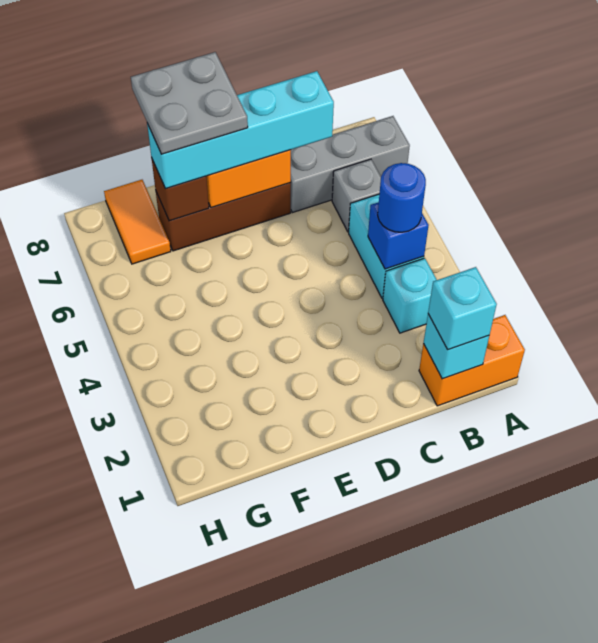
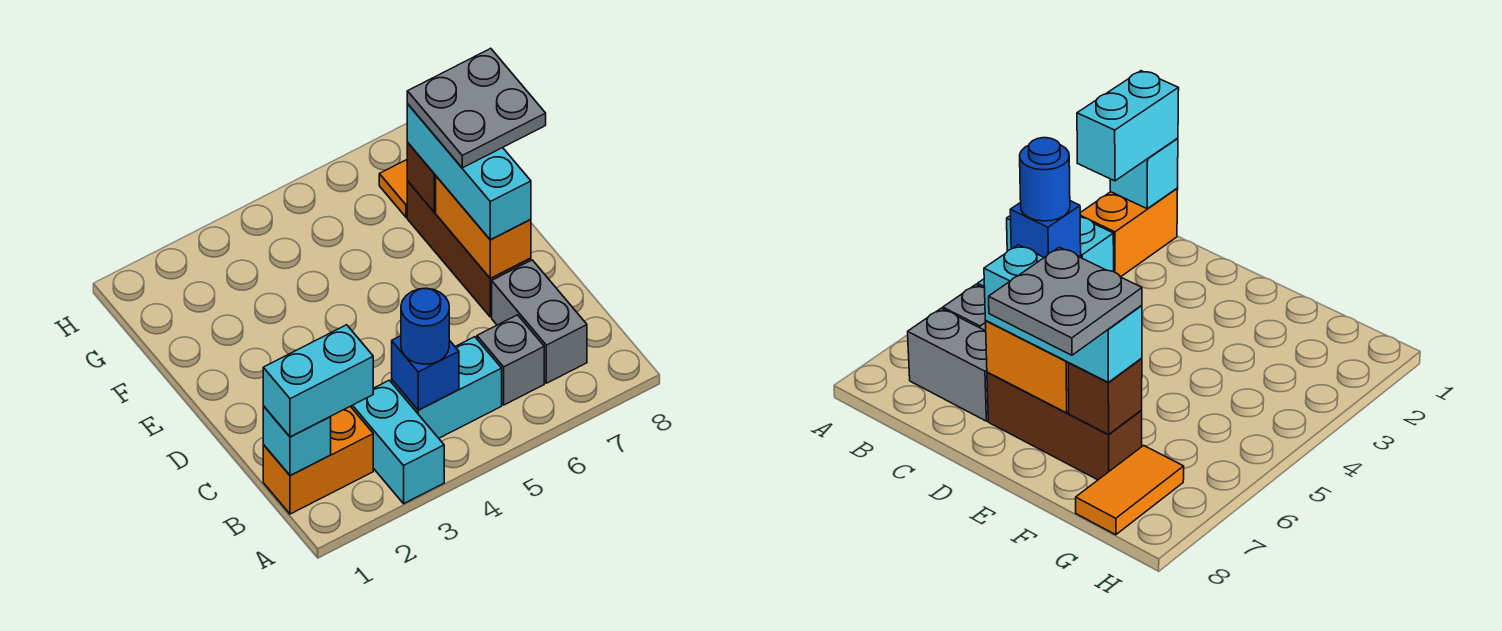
orange 1x2 brick [419,315,525,406] -> orange 1x2 brick turned to [263,406,373,514]
grey 1x3 brick [290,116,410,213] -> grey 1x2 brick [492,260,587,383]
cyan 1x1 brick [428,267,497,350] -> cyan 1x2 brick [263,325,373,437]
cyan 1x1 brick [383,258,437,333] -> cyan 1x2 brick [351,380,444,504]
cyan 1x4 brick [147,71,334,189] -> cyan 1x3 brick [407,104,531,240]

